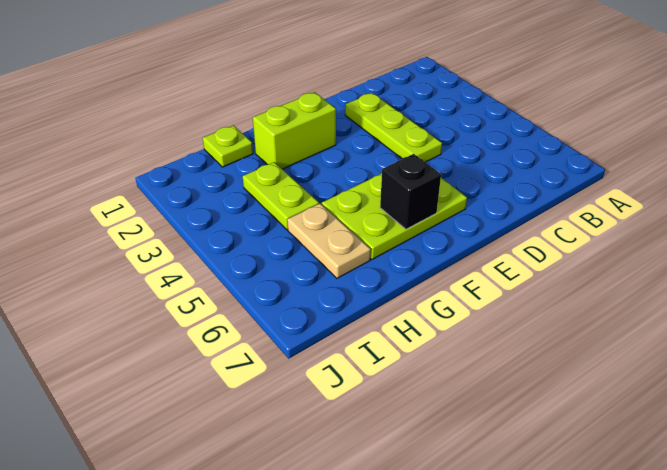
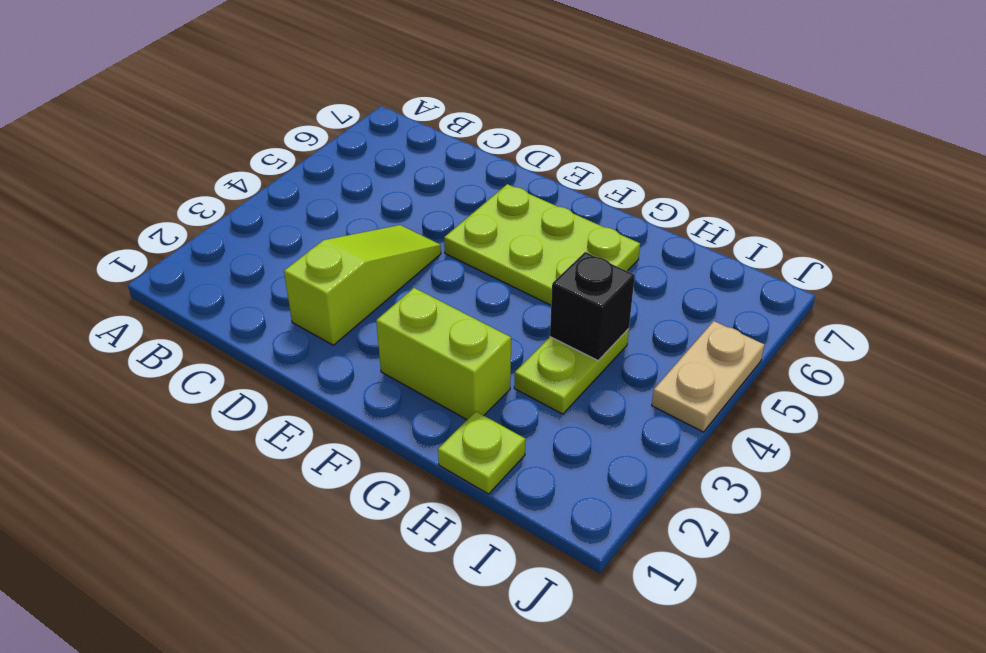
lime 1x3 plate [345,93,442,162] -> lime 1x3 slope [284,225,441,345]
black 1x1 brick [380,154,441,229] -> black 1x1 brick moved to [550,252,635,361]
tan 1x2 plate [287,204,371,278] -> tan 1x2 plate moved to [652,321,764,432]

